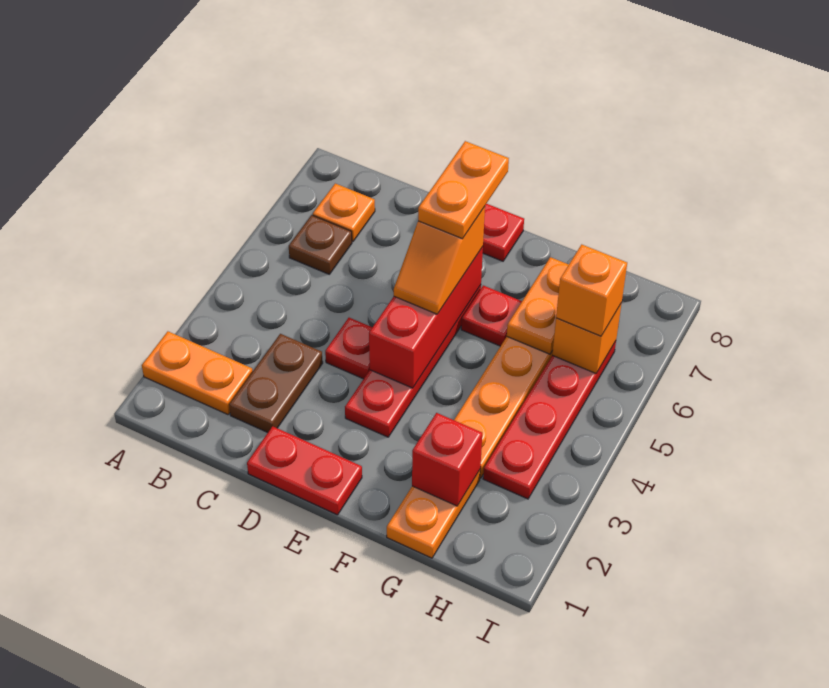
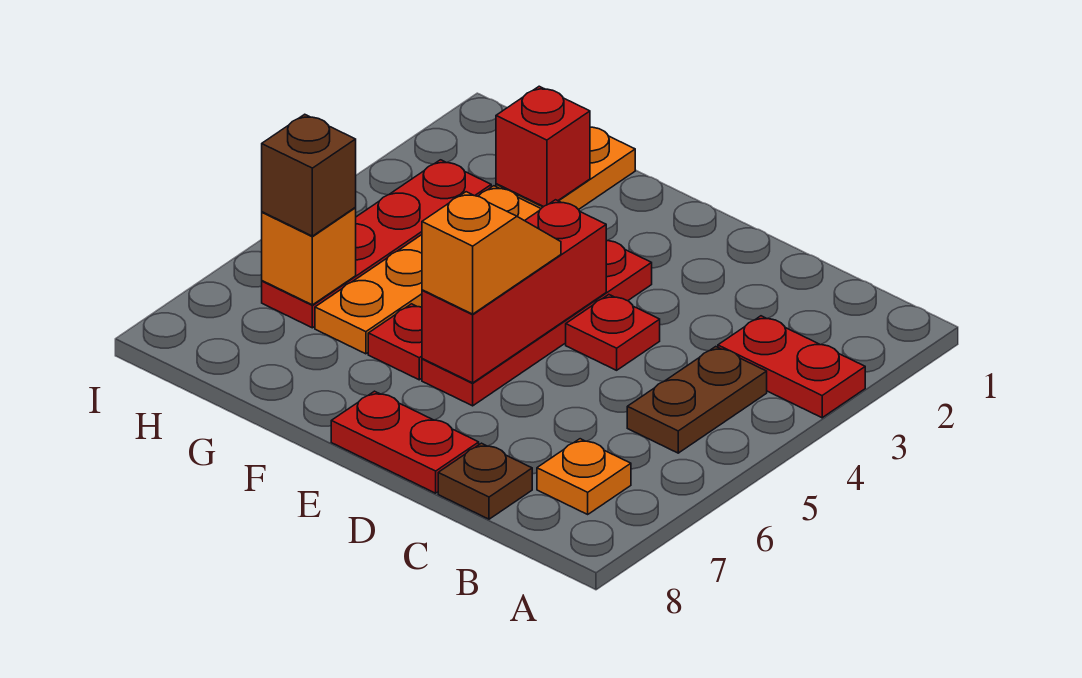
orange 1x2 plate [142,332,253,415] -> none
brown 1x1 plate [289,215,352,274] -> brown 1x1 plate moved to [438,443,532,519]
brown 1x2 plate [229,334,323,433] -> brown 1x2 plate moved to [627,347,767,453]
red 1x2 plate [247,426,362,515] -> red 1x2 plate moved to [718,316,865,418]
orange 1x2 plate [418,141,509,239] -> none
orange 1x2 plate [507,257,569,354] -> none
orange 1x1 brick [556,245,627,336] -> brown 1x1 brick [262,114,356,236]

